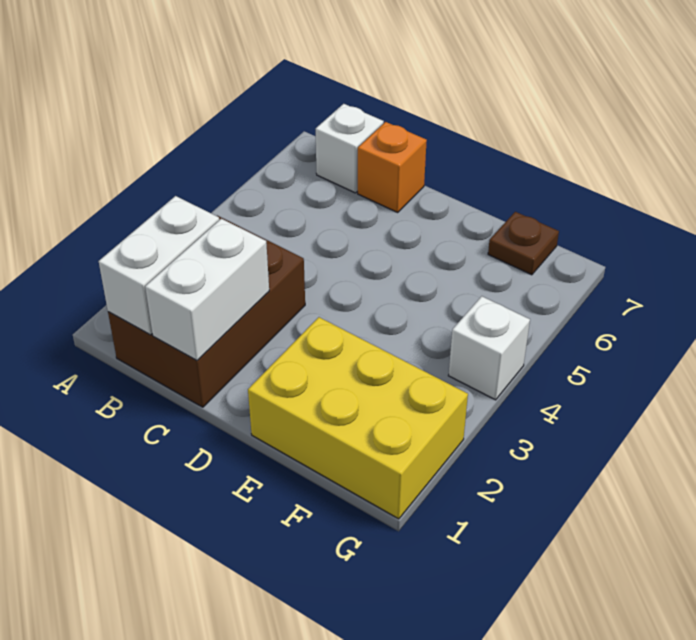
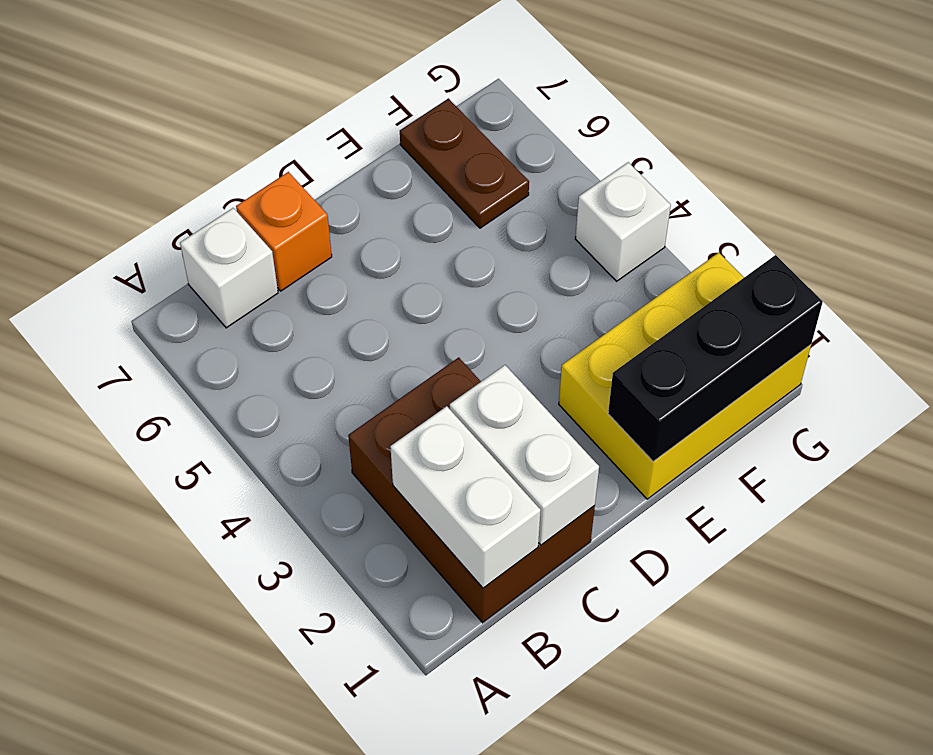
none -> black 1x3 brick [608,255,823,462]
brown 1x1 plate [488,212,559,275] -> brown 1x2 plate [400,98,529,228]

